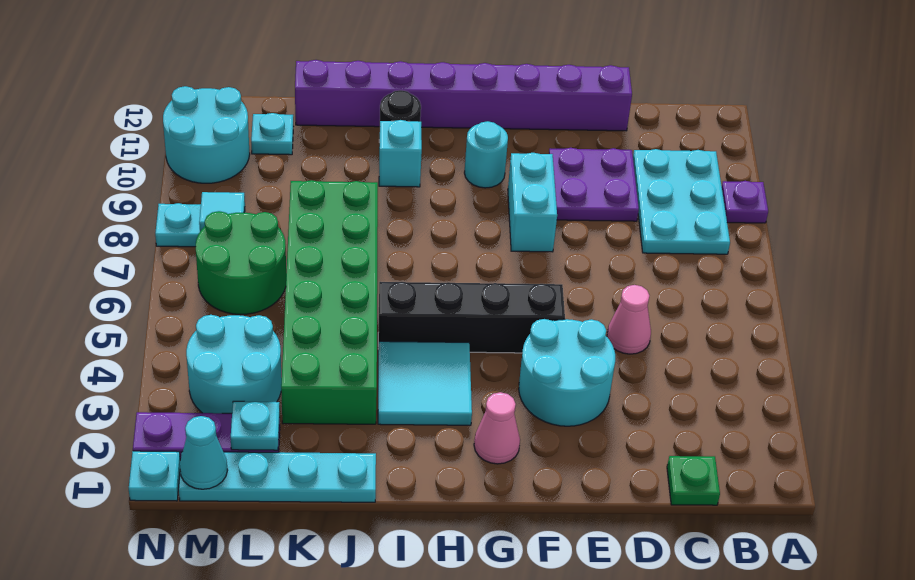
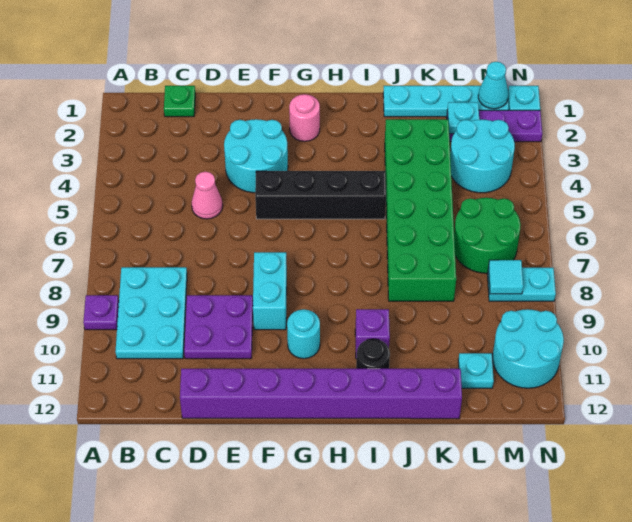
pink 1x1 cone [474,392,520,464] -> pink 1x1 round brick [289,94,320,142]
cyan 2x2 tile [378,341,472,425] -> none
cyan 1x1 brick [379,120,422,187] -> purple 1x1 brick [355,309,390,359]

